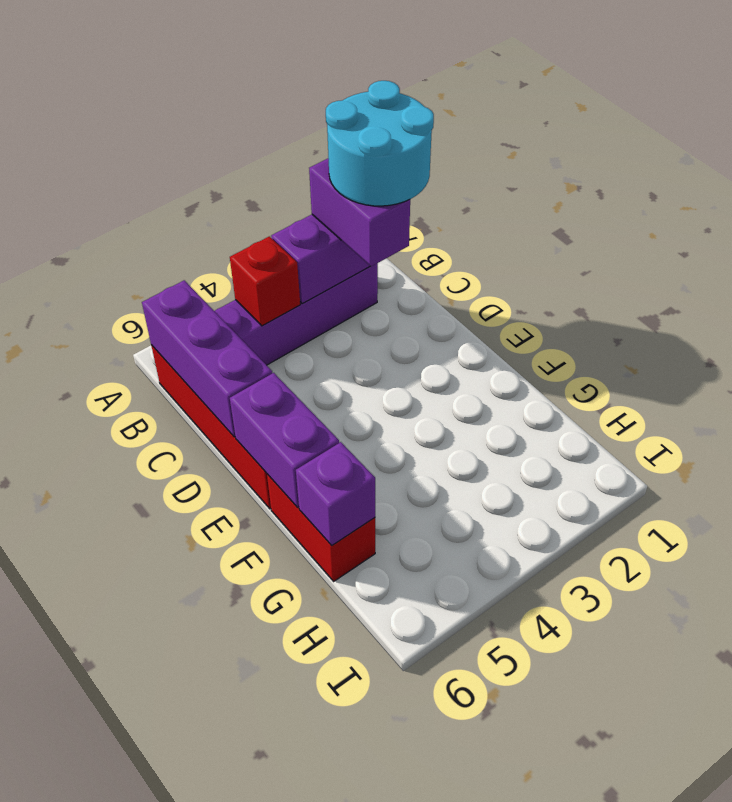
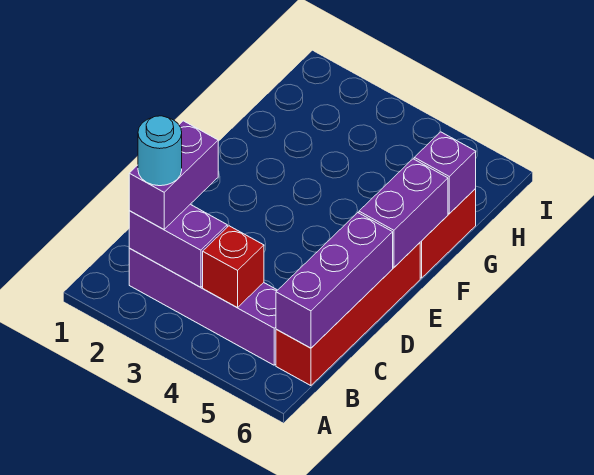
cyan 2x2 round brick [326,81,434,206] -> cyan 1x1 round brick [138,116,182,186]

